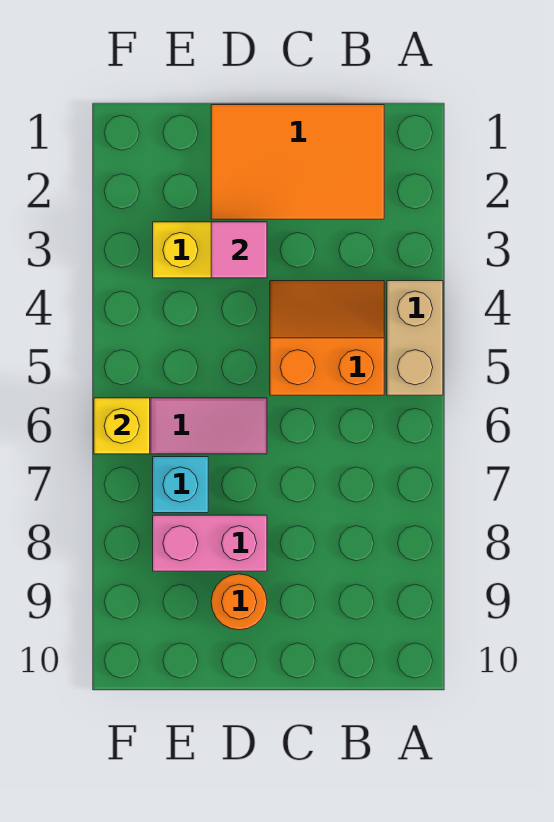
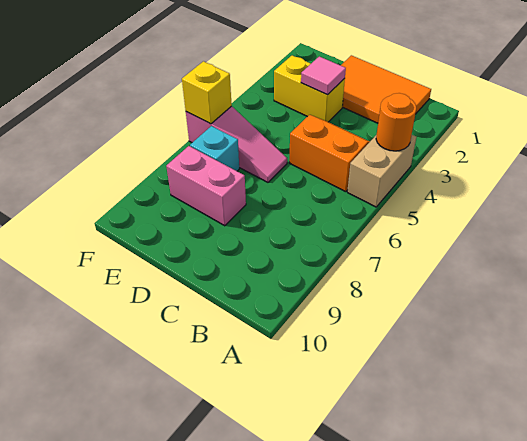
orange 1x1 round brick [211,574,267,630] -> orange 1x1 round brick moved to [376,93,416,151]

